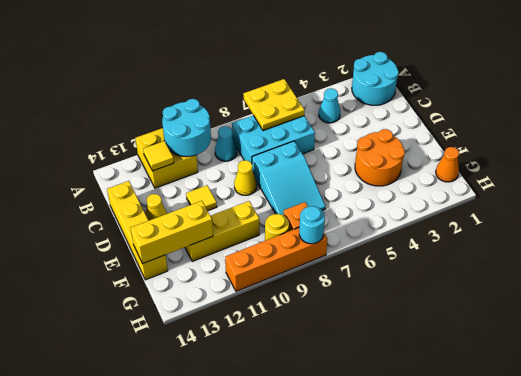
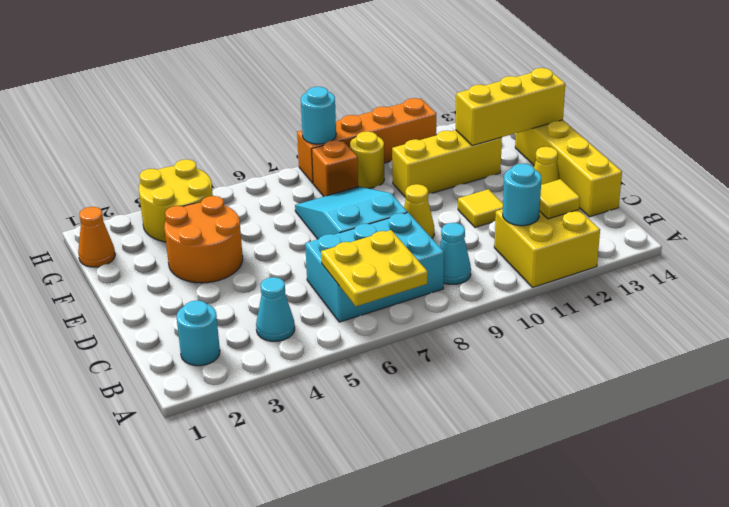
cyan 2x2 round brick [352,52,399,105] -> cyan 1x1 round brick [177,300,220,366]
cyan 2x2 round brick [162,99,211,157] -> cyan 1x1 round brick [503,164,541,226]
none -> yellow 2x2 round brick [139,159,213,242]

